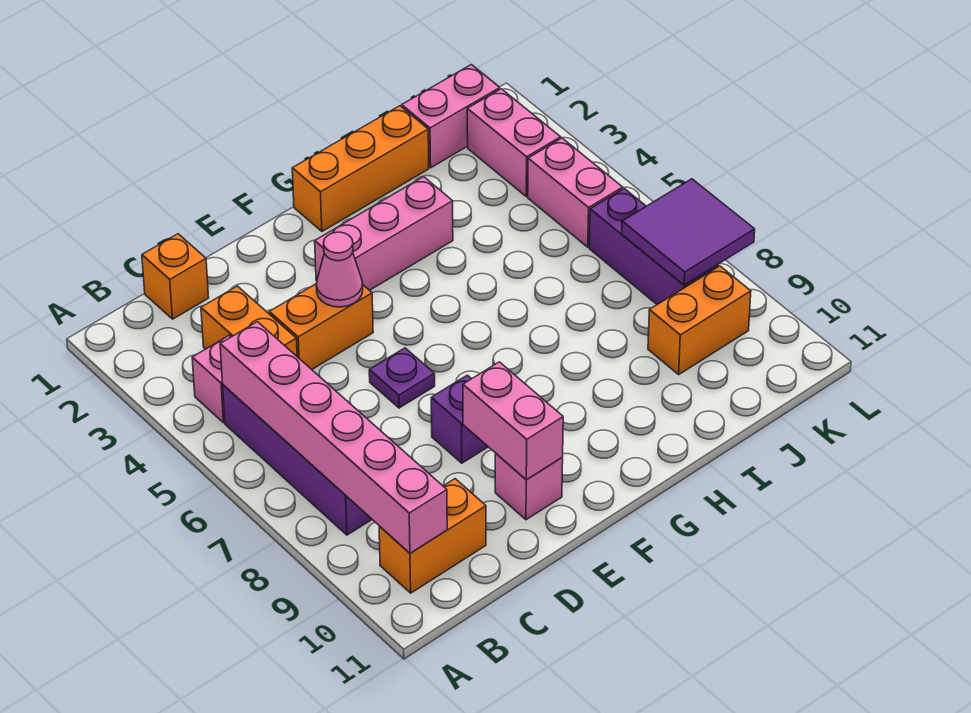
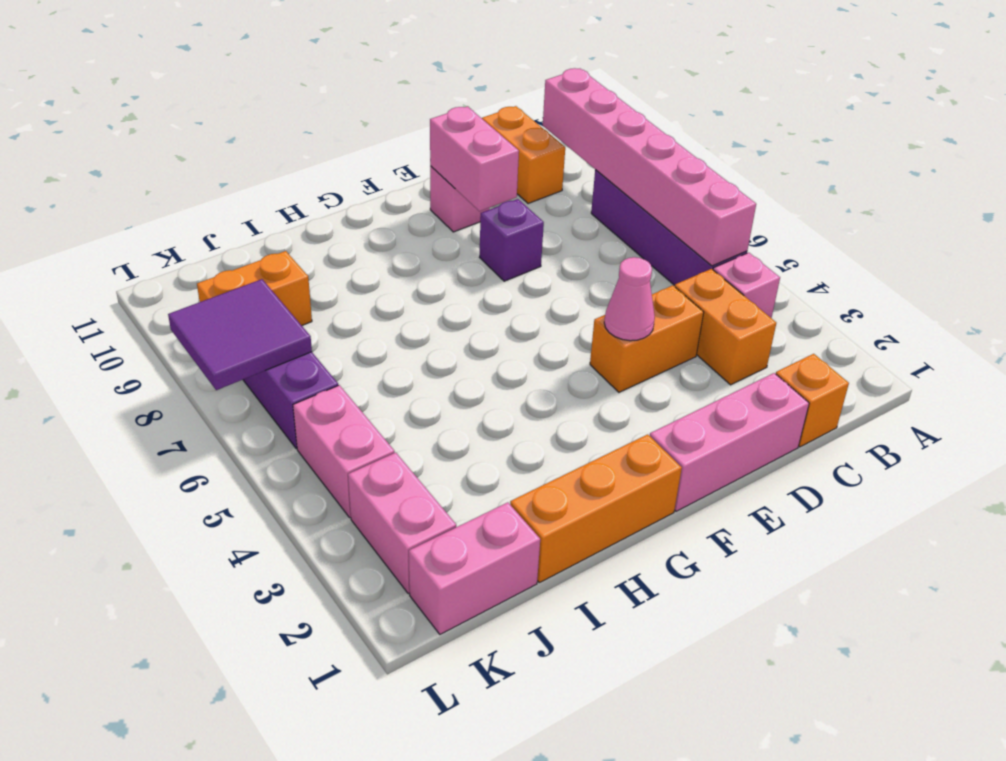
orange 1x2 brick [379,479,486,593] -> orange 1x2 brick turned to [482,106,565,204]
purple 1x1 plate [369,348,435,408] -> none
pink 1x3 brick [315,177,453,290] -> pink 1x3 brick moved to [650,373,809,511]

